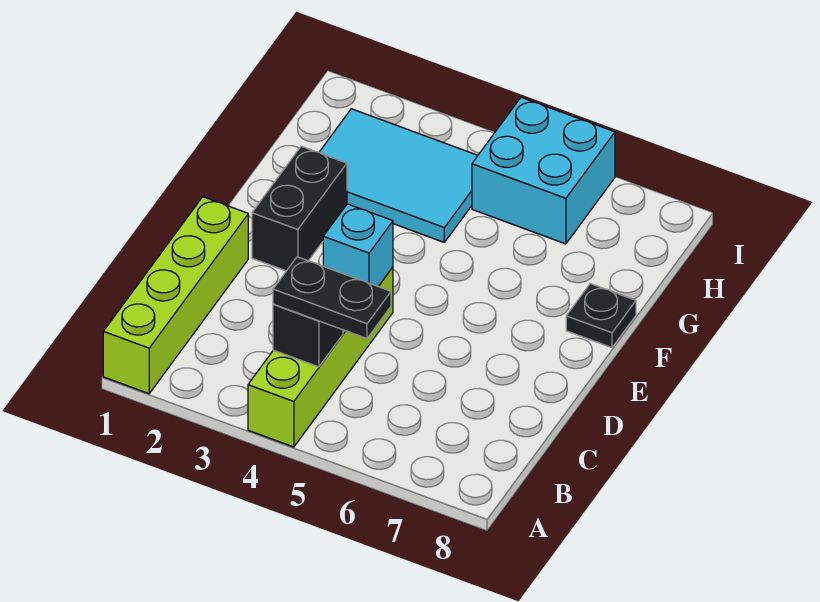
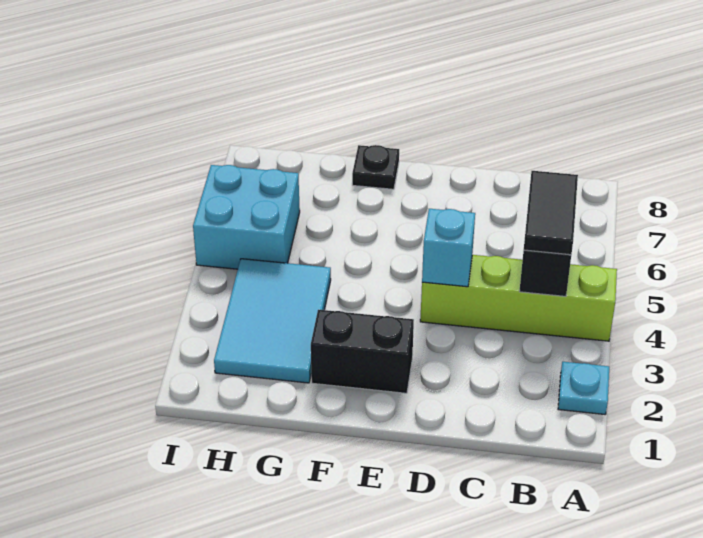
lime 1x4 brick [103,197,248,394] -> none
none -> cyan 1x1 plate [558,362,609,414]
black 1x2 plate [273,257,391,338] -> black 1x2 tile [524,171,578,255]

